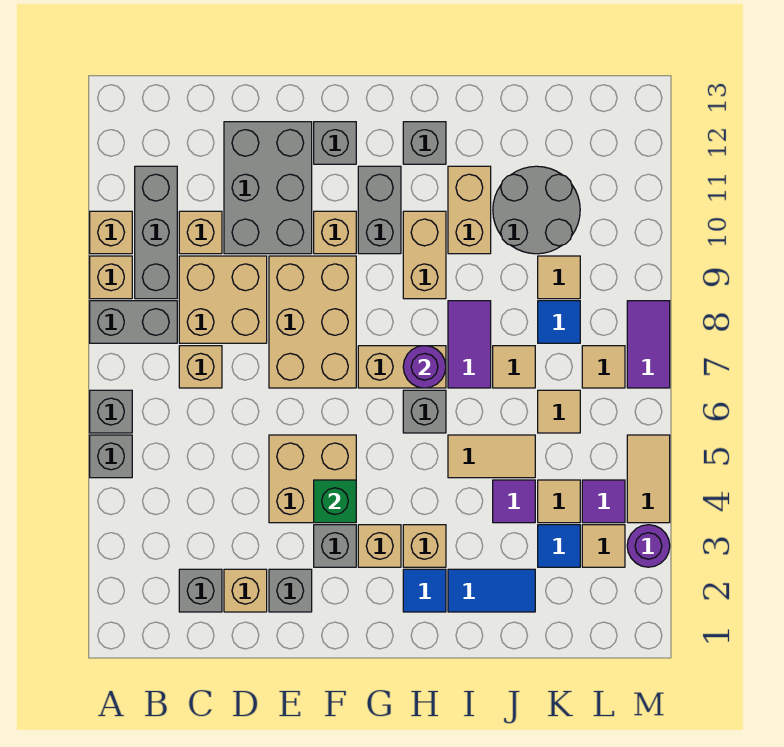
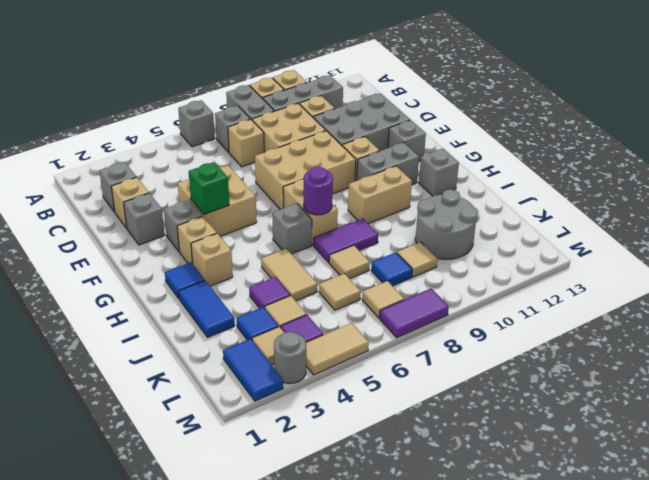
grey 1x1 brick [90,435,132,478] -> grey 1x1 brick moved to [215,106,250,152]
tan 1x2 brick [448,166,491,254] -> none
none -> blue 1x2 tile [223,339,283,401]
purple 1x1 round brick [627,525,670,567] -> grey 1x1 round brick [274,332,306,384]

